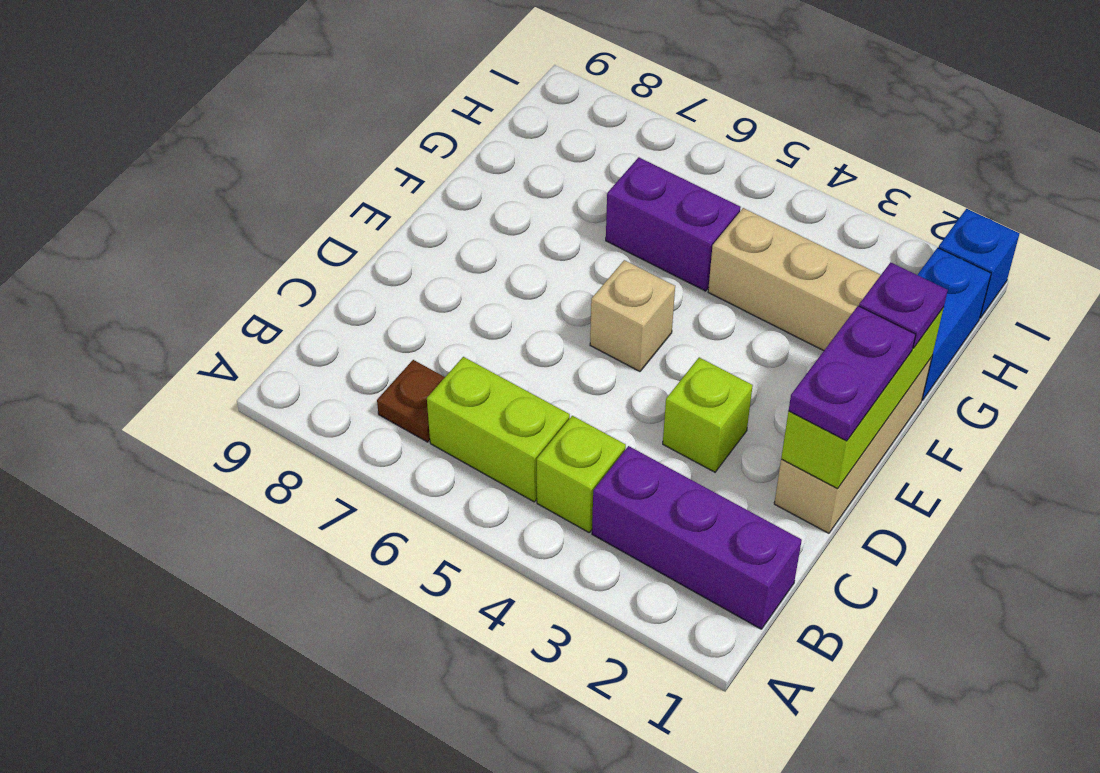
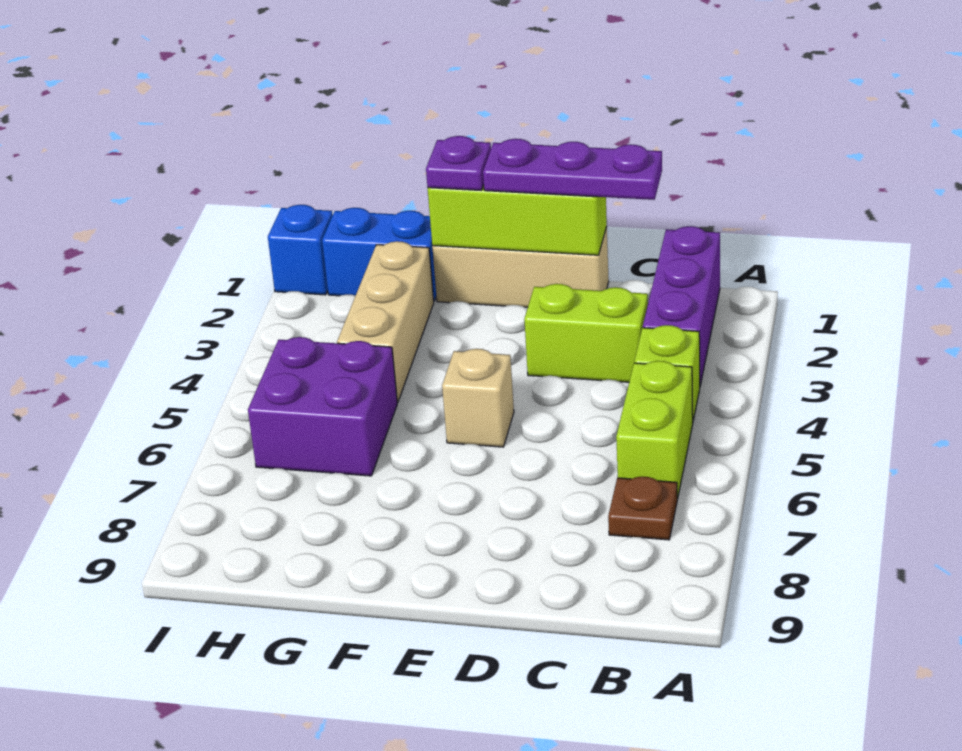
purple 1x2 plate [789,306,916,441] -> purple 1x3 plate [483,139,662,200]
lime 1x1 brick [663,357,753,472] -> lime 1x2 brick [524,284,648,382]
purple 1x2 brick [606,157,741,291] -> purple 2x2 brick [248,337,397,476]

